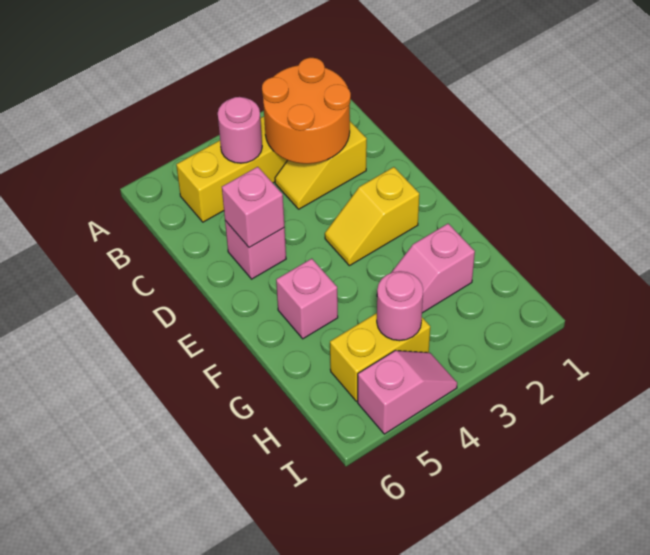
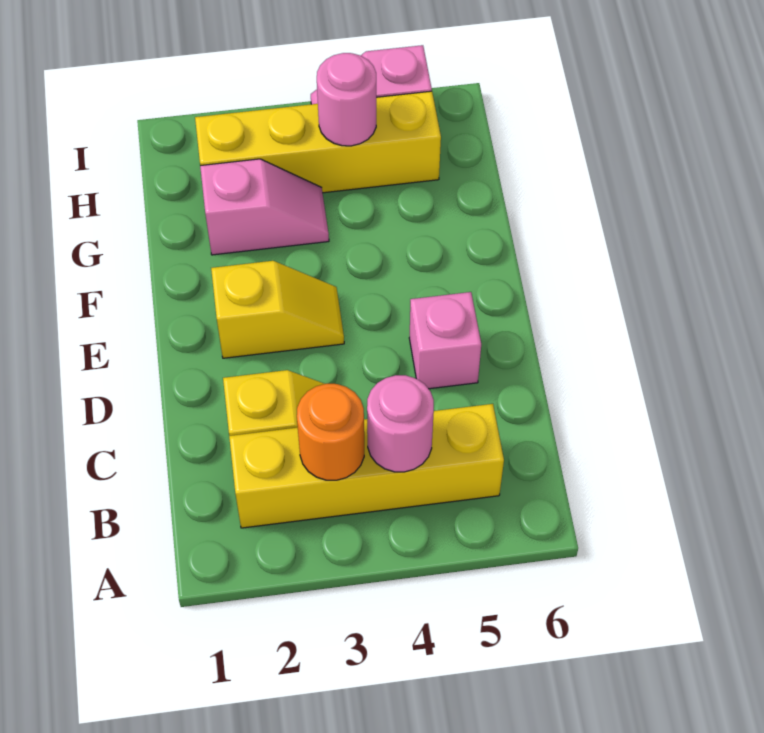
orange 2x2 round brick [262,58,351,164] -> orange 1x1 round brick [297,384,364,480]
pink 1x1 brick [222,167,284,248] -> none
pink 1x1 brick [276,259,338,339] -> none
yellow 1x2 brick [330,313,430,401] -> yellow 1x4 brick [195,91,441,193]

